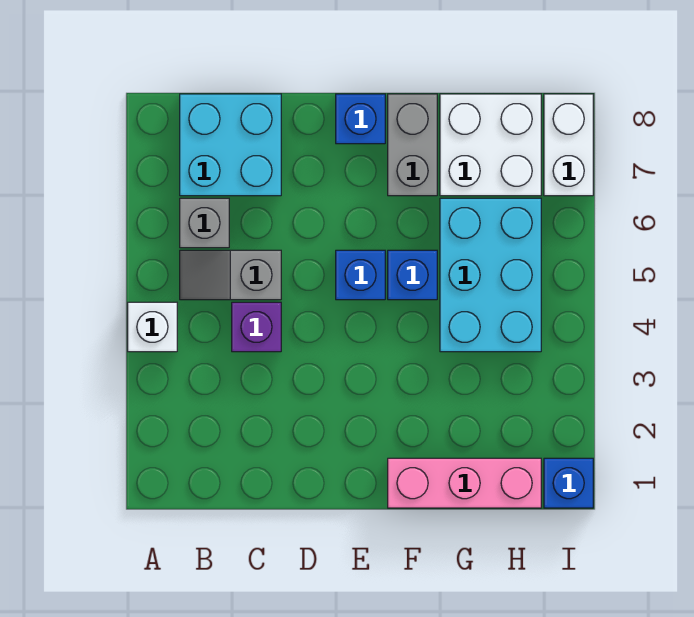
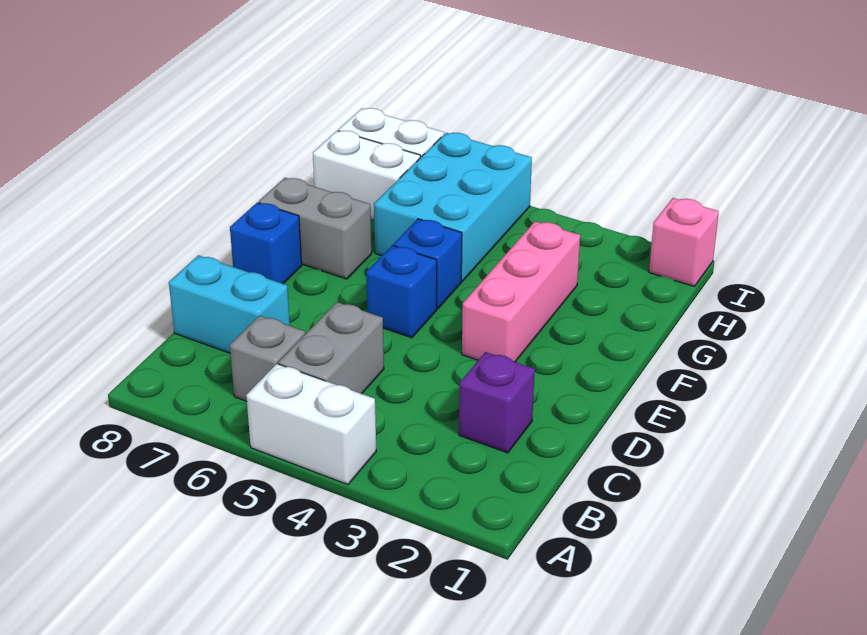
white 1x1 brick [128,302,177,352] -> white 1x2 brick [246,364,376,485]
grey 1x2 slope [180,250,281,300] -> grey 1x2 brick [278,302,384,394]
cyan 2x2 brick [180,94,281,196] -> cyan 1x2 brick [169,255,290,353]
purple 1x1 brick [232,302,281,352] -> purple 1x1 brick moved to [459,352,535,453]
pink 1x3 brick [388,458,541,508] -> pink 1x3 brick moved to [462,221,580,362]
cyan 2x3 brick [440,198,541,352] -> cyan 2x3 brick turned to [374,133,532,281]
white 2x2 brick [440,94,541,196] -> white 1x2 brick [313,131,421,219]
blue 1x1 brick [544,458,593,508] -> pink 1x1 brick [649,198,719,286]

